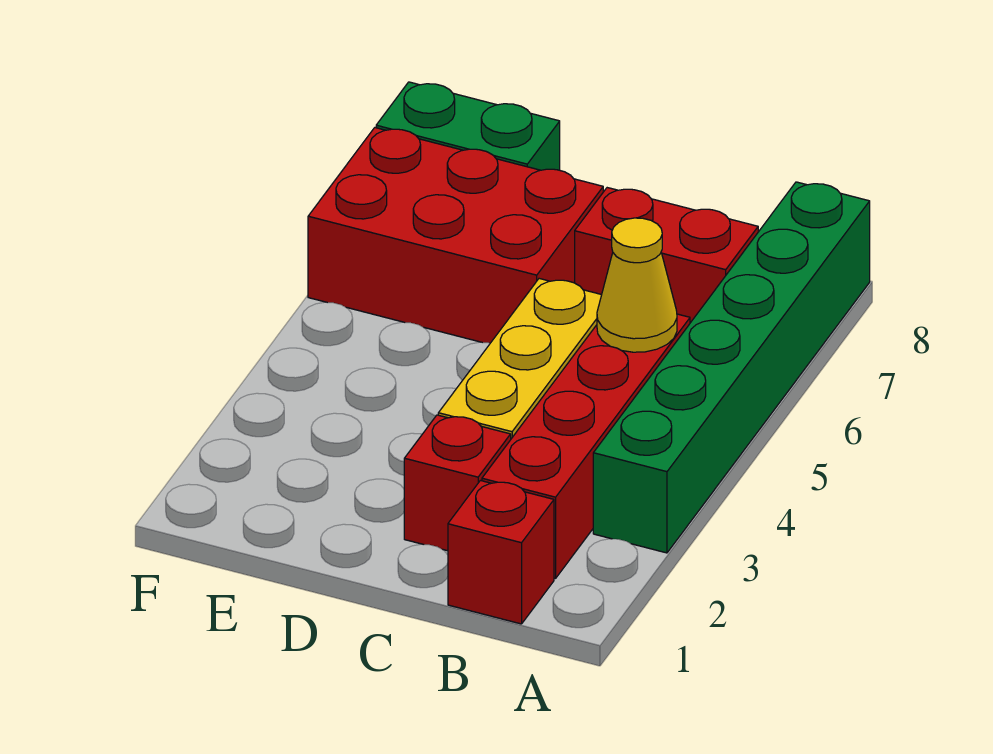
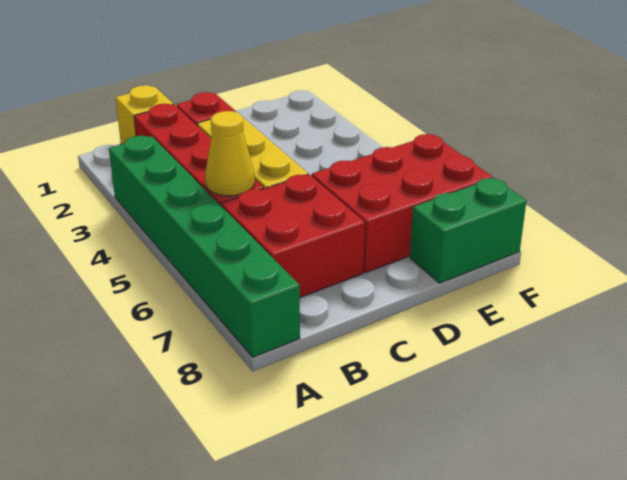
red 1x1 brick [448,481,554,624] -> yellow 1x1 brick [115,85,173,145]
red 1x2 brick [575,188,758,323] -> red 2x2 brick [221,174,365,298]

